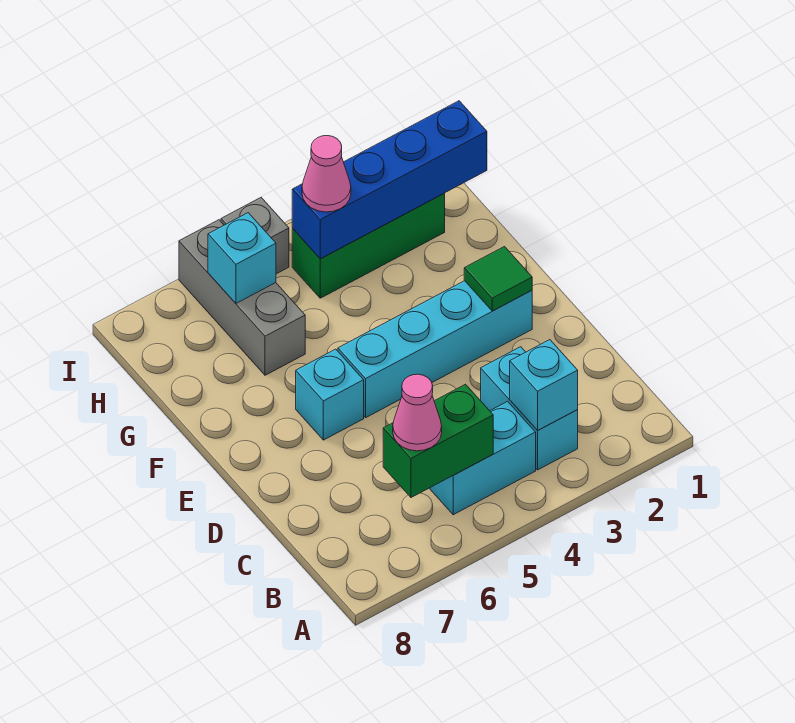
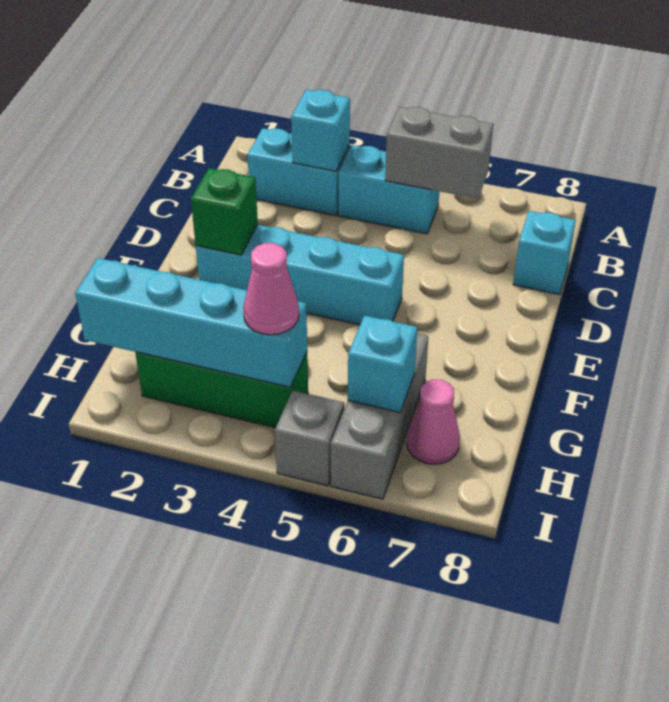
cyan 1x2 brick [481,347,578,470] -> cyan 1x2 brick turned to [247,128,350,216]
green 1x2 brick [383,384,493,498] -> grey 1x2 brick [385,107,493,199]
pink 1x1 cone [393,374,442,451] -> pink 1x1 cone moved to [407,380,460,464]
green 1x1 tile [464,247,532,311] -> green 1x1 brick [191,168,258,255]
cyan 1x1 brick [296,349,364,440] -> cyan 1x1 brick moved to [513,211,576,295]
blue 1x4 brick [292,101,487,259] -> cyan 1x4 brick [75,258,307,387]

